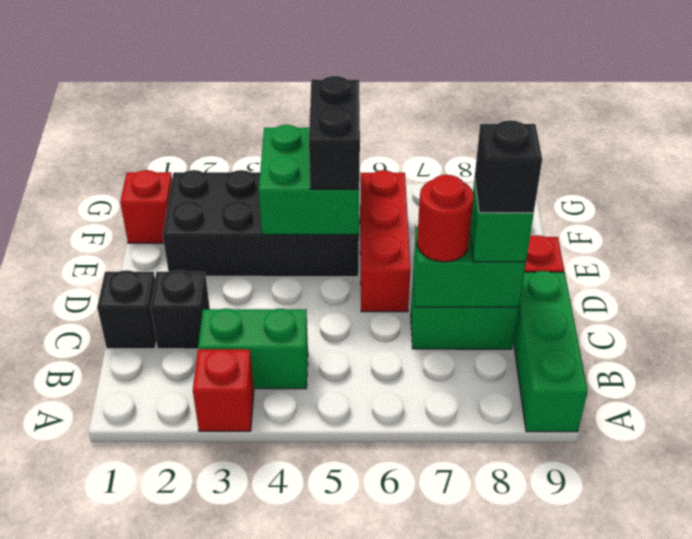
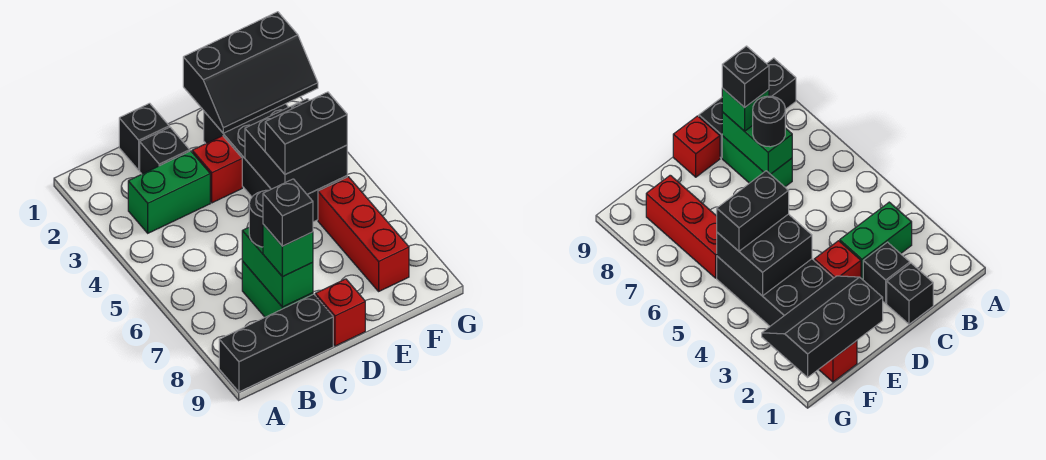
red 1x1 brick [193,349,254,431] -> red 1x1 brick moved to [192,136,242,203]
green 1x3 brick [513,271,588,432] -> black 1x3 brick [219,294,333,392]
green 1x2 brick [198,308,308,389] -> green 1x2 brick turned to [128,151,210,233]
red 1x1 round brick [417,175,474,262] -> black 1x1 round brick [249,190,269,247]
red 1x3 brick [360,170,411,312] -> red 1x3 brick turned to [318,177,409,291]
none -> black 2x3 slope [183,12,318,133]
green 2x2 brick [259,125,359,235] -> black 2x2 brick [245,99,347,194]

